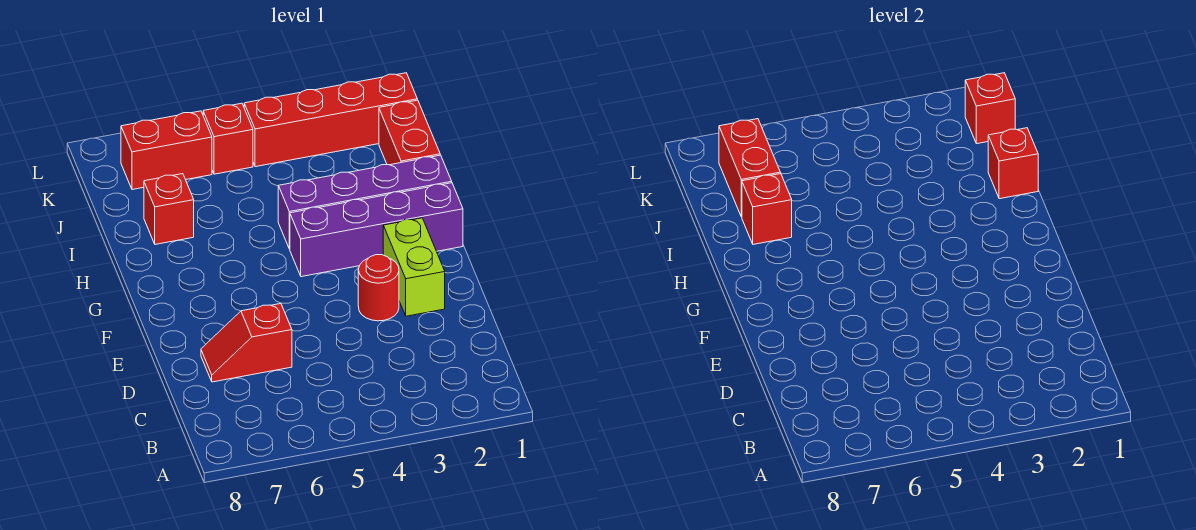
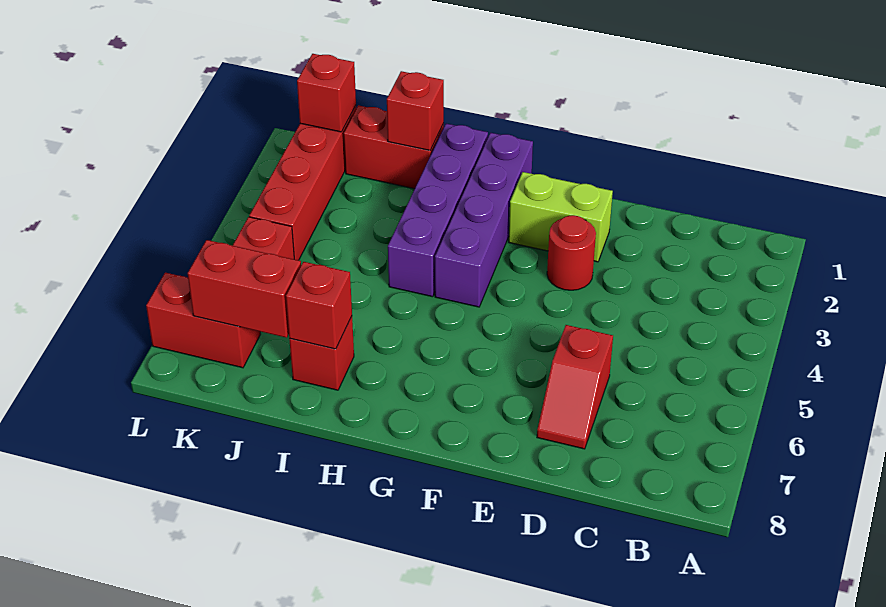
red 1x2 brick [121,111,212,190] -> red 1x2 brick turned to [146,273,260,368]

